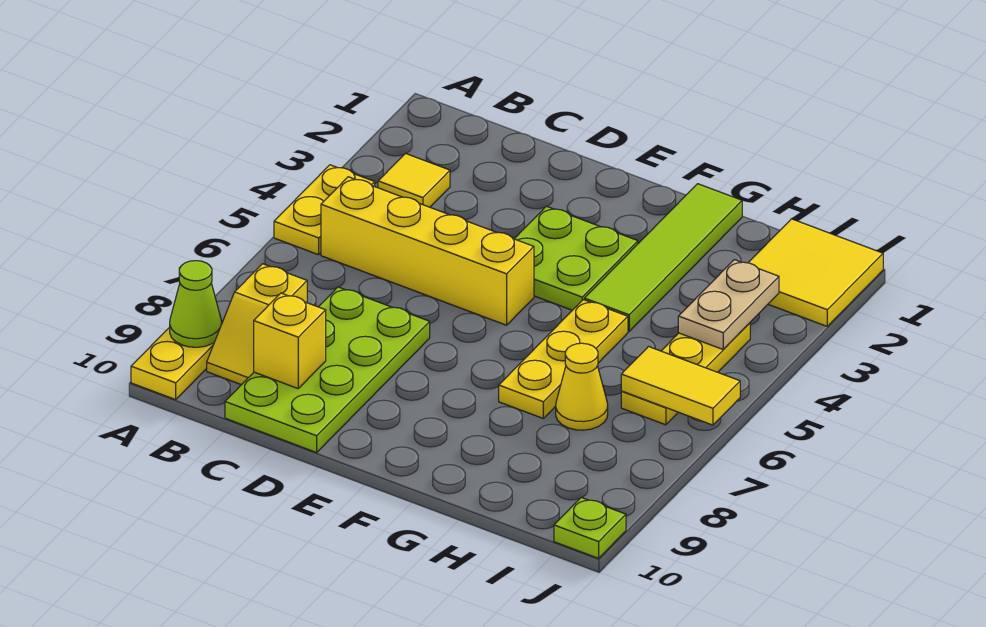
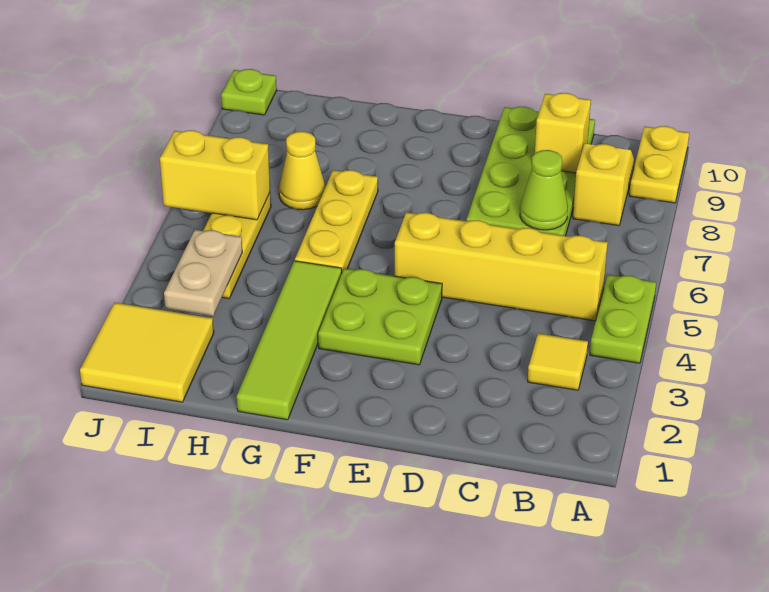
yellow 1x2 plate [274,165,375,255] -> lime 1x2 plate [590,275,656,363]
lime 1x1 cone [170,261,222,347] -> lime 1x1 cone moved to [520,150,568,230]
yellow 1x2 tile [621,347,740,425] -> yellow 1x2 brick [160,130,270,220]

